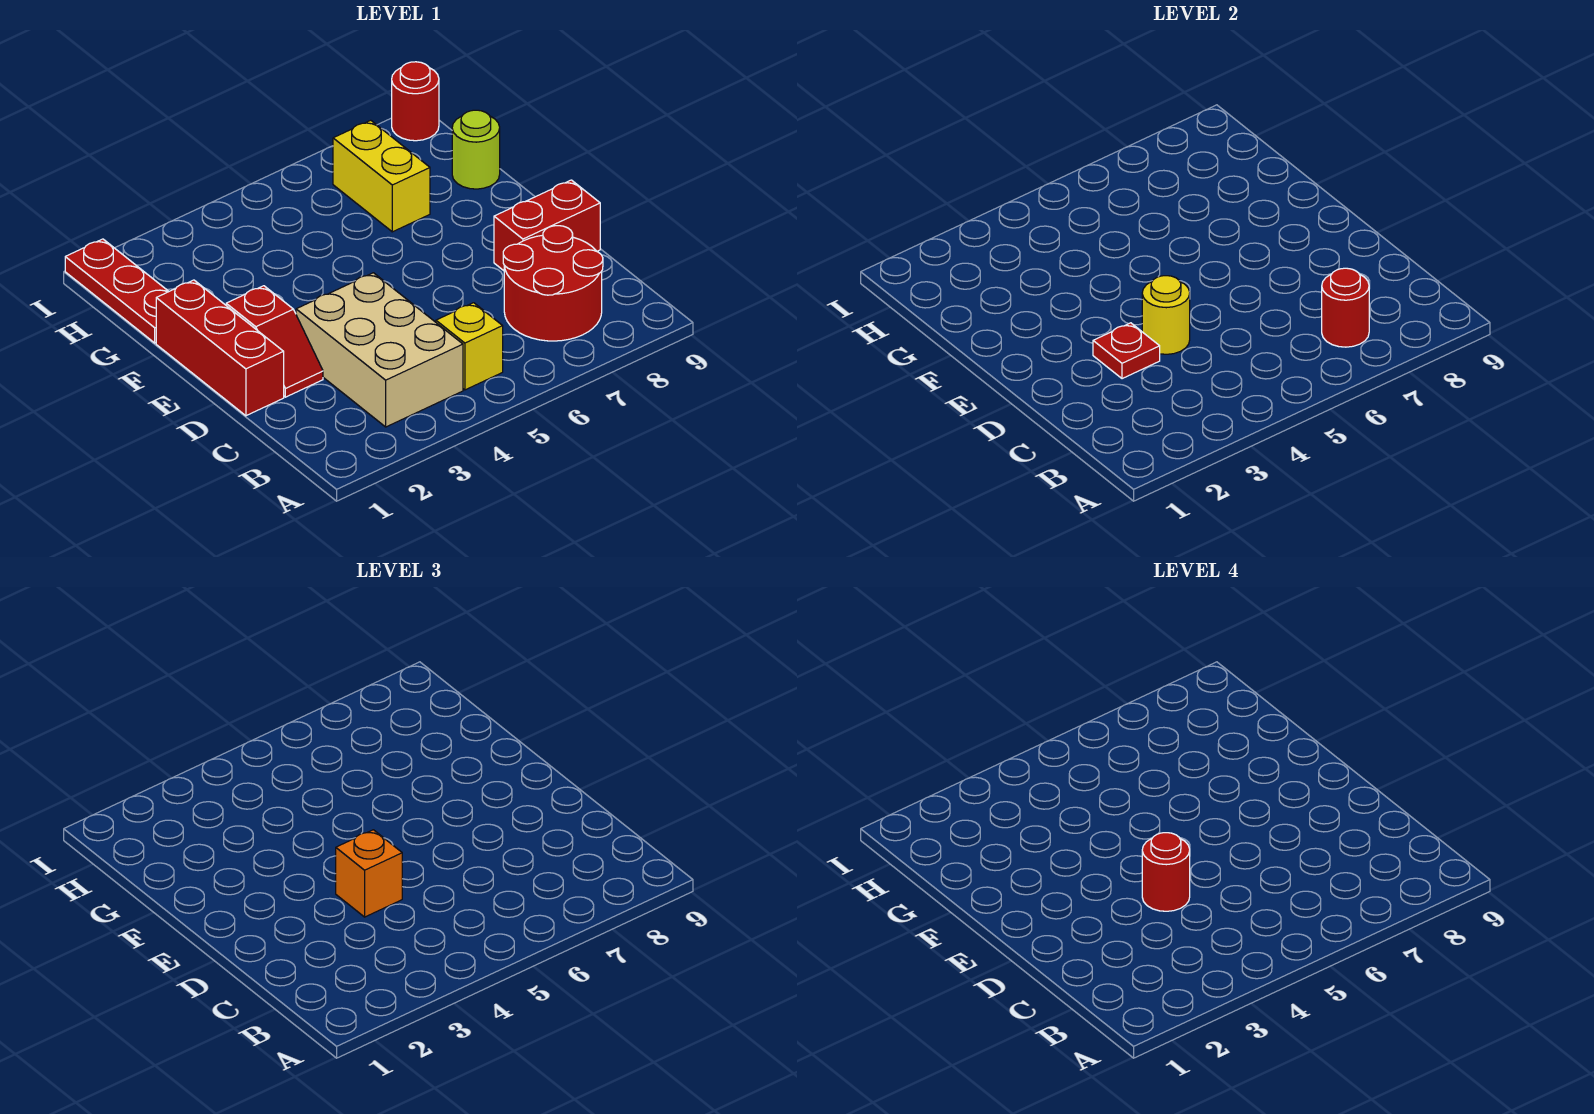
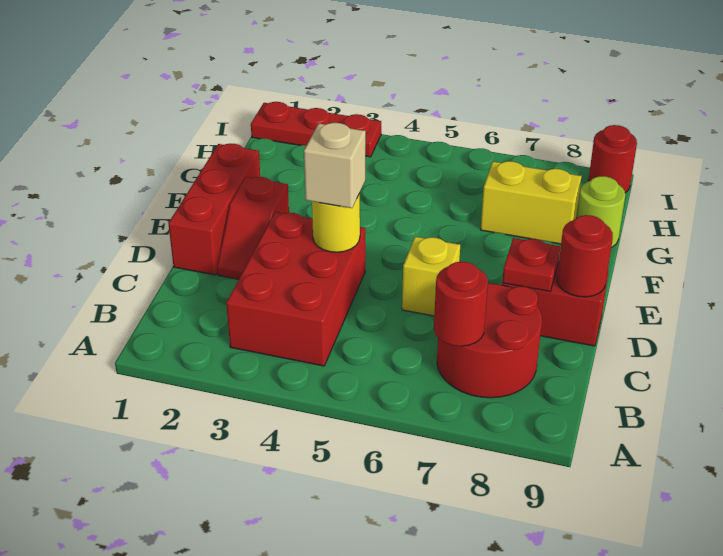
tan 2x3 brick [296,273,463,427] -> red 2x3 brick [226,212,365,366]
yellow 1x1 brick [436,303,503,390] -> yellow 1x1 brick moved to [402,237,460,316]
red 1x1 plate [1093,323,1160,379] -> red 1x1 plate moved to [502,238,560,291]
orange 1x1 brick [336,830,402,917] -> tan 1x1 brick [304,123,366,208]
red 1x1 round brick [1142,833,1190,911] -> red 1x1 round brick moved to [557,215,613,297]
red 1x3 plate [65,239,169,343] -> red 1x3 plate turned to [251,102,381,157]
yellow 1x2 brick [333,120,430,232] -> yellow 1x2 brick turned to [481,161,581,244]

